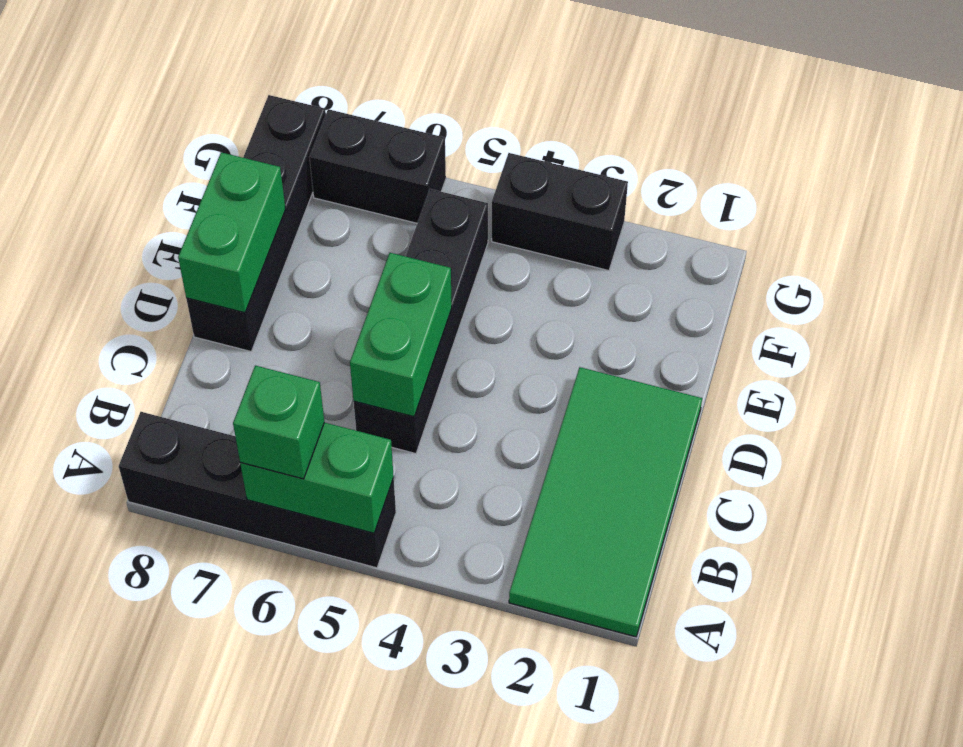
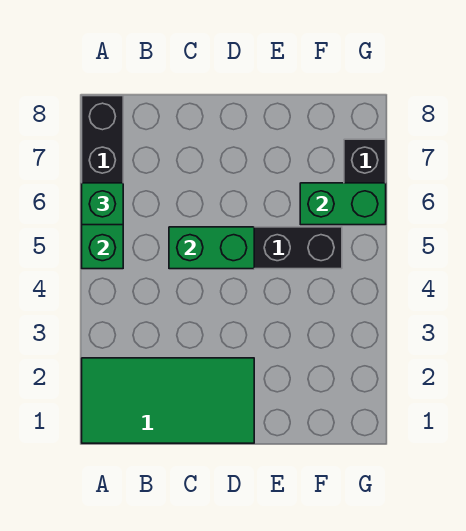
black 1x4 brick [186,95,326,351] -> none
green 1x2 brick [178,152,286,313] -> green 1x2 brick moved to [300,183,386,225]
black 1x2 brick [492,153,628,270] -> none

